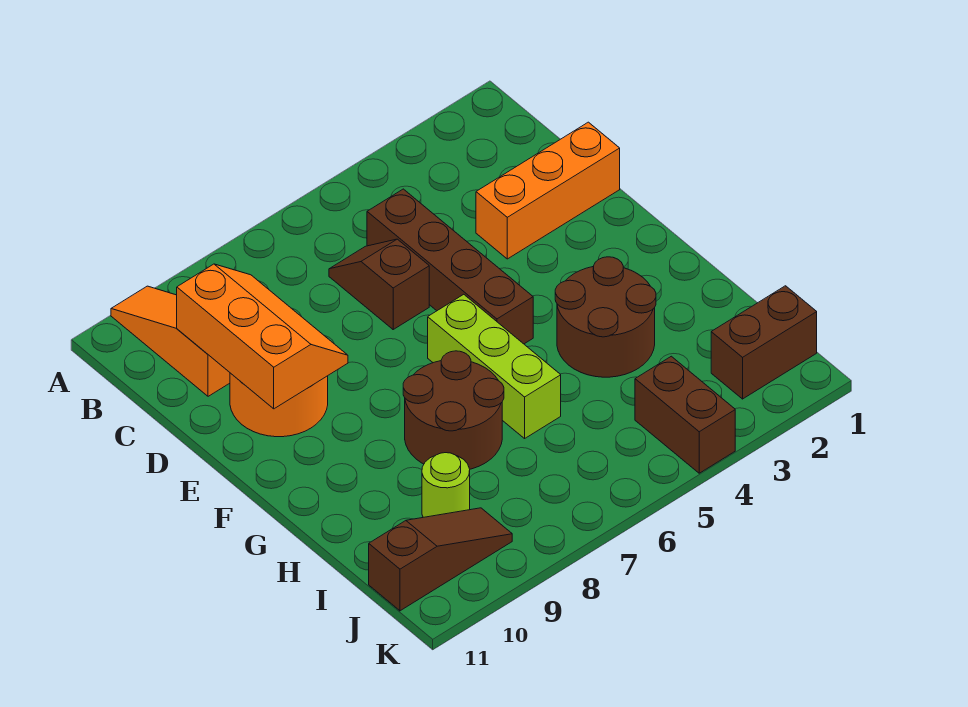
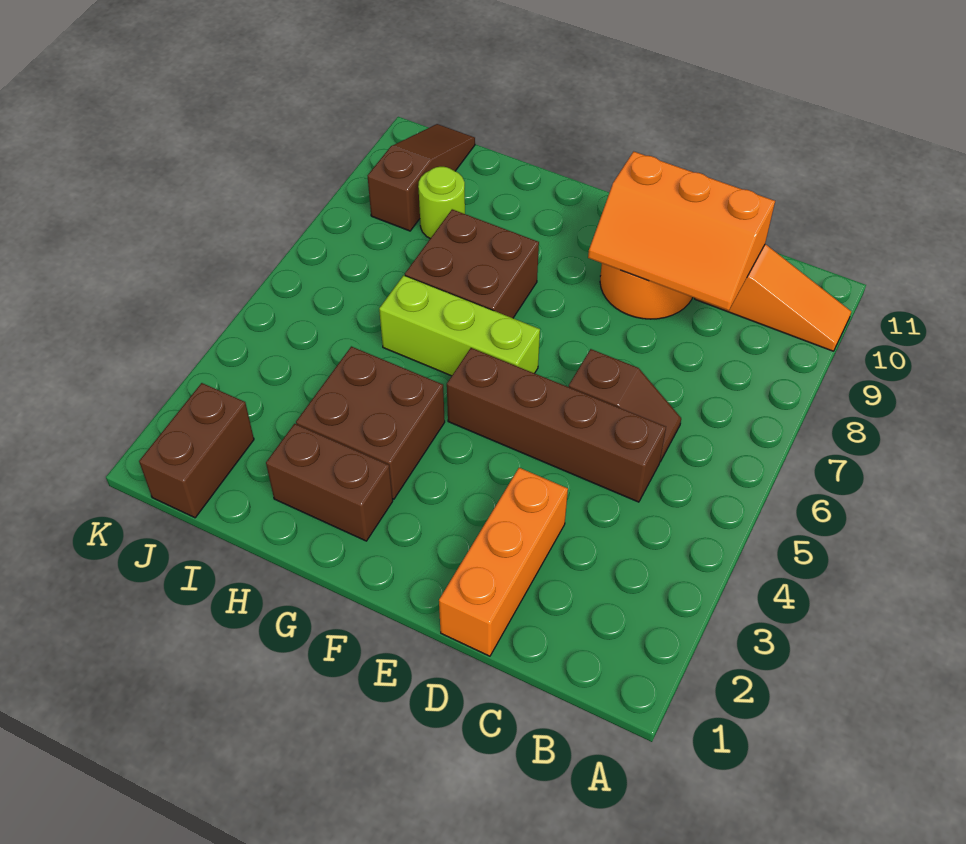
brown 2x2 round brick [555,257,656,377] -> brown 2x2 brick [296,346,445,499]
brown 2x2 round brick [403,351,504,469] -> brown 2x2 brick [405,209,539,318]
brown 1x2 brick [635,356,735,473] -> brown 1x2 brick moved to [266,424,393,541]
brown 1x3 slope [369,508,512,611] -> brown 1x3 slope turned to [368,124,475,231]

